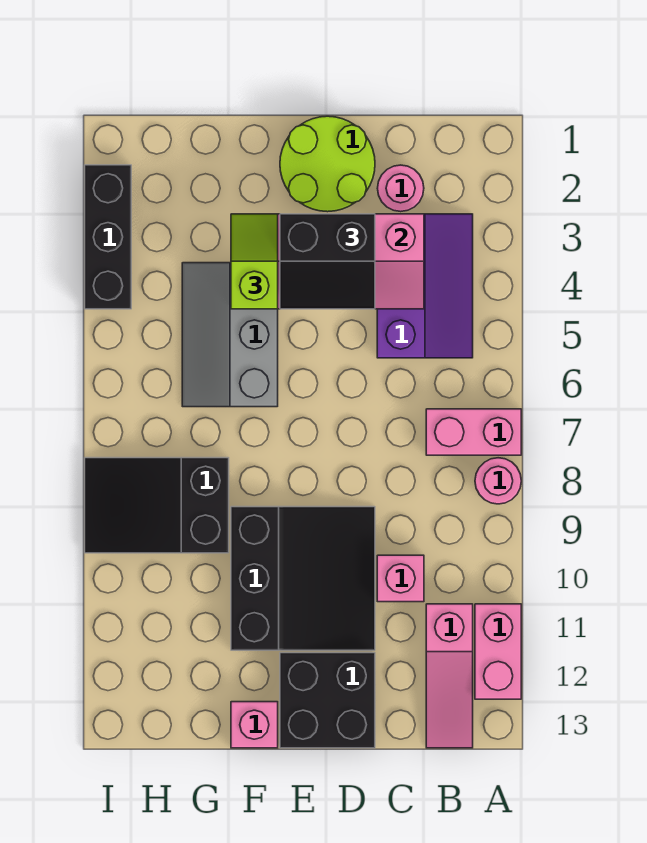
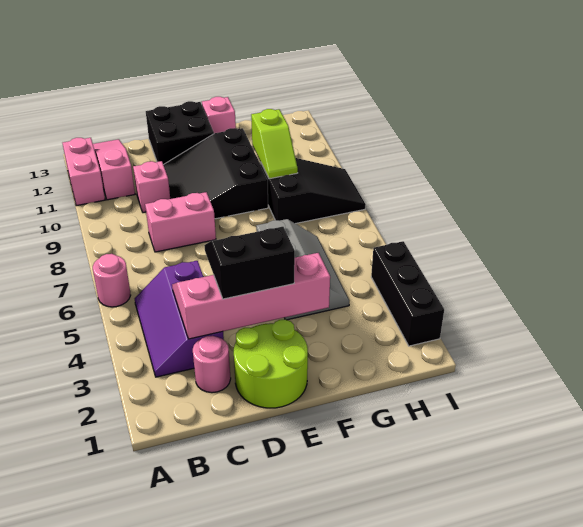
pink 1x2 brick [426,409,521,455] -> pink 1x2 brick moved to [145,192,216,252]
pink 1x1 round brick [475,458,521,504] -> pink 1x1 round brick moved to [93,254,131,307]
lime 1x2 slope [231,214,278,309] -> lime 1x2 slope moved to [251,109,298,179]

